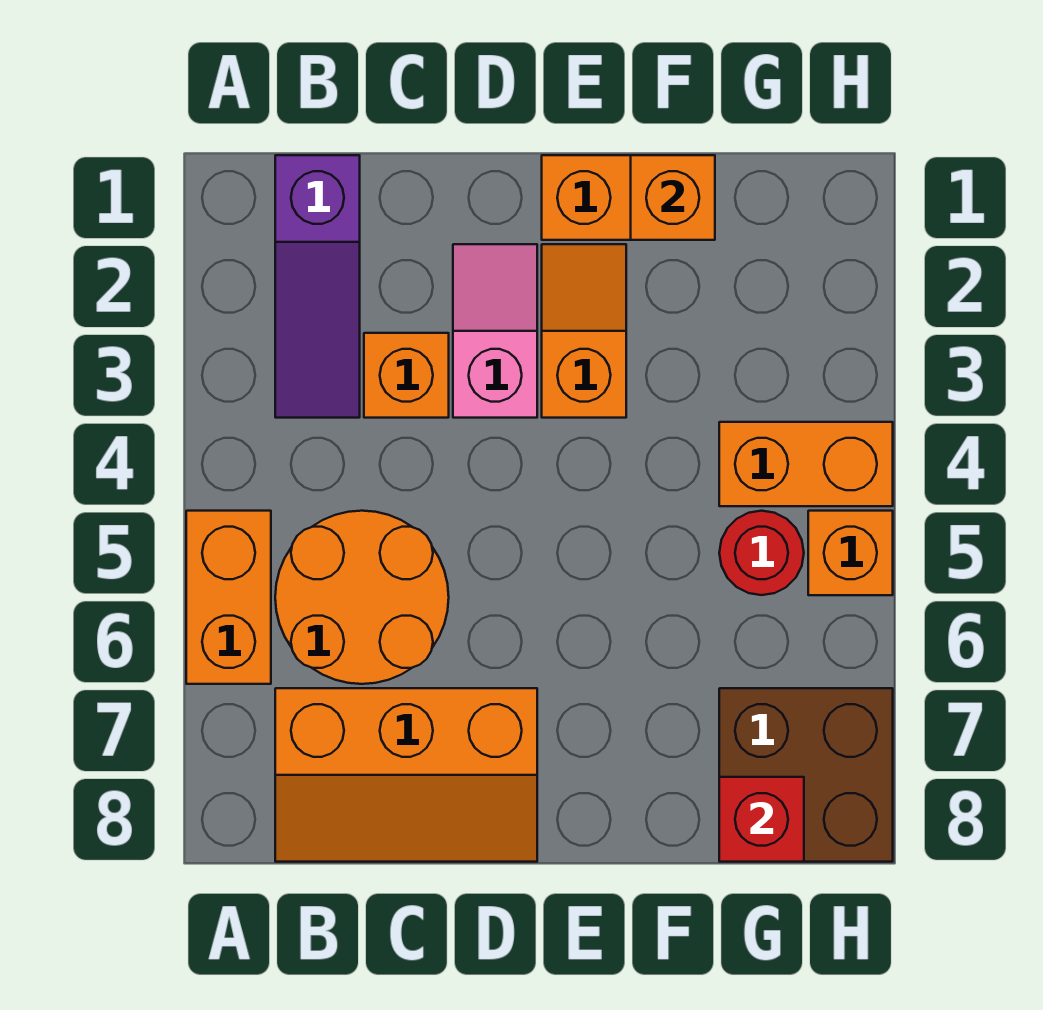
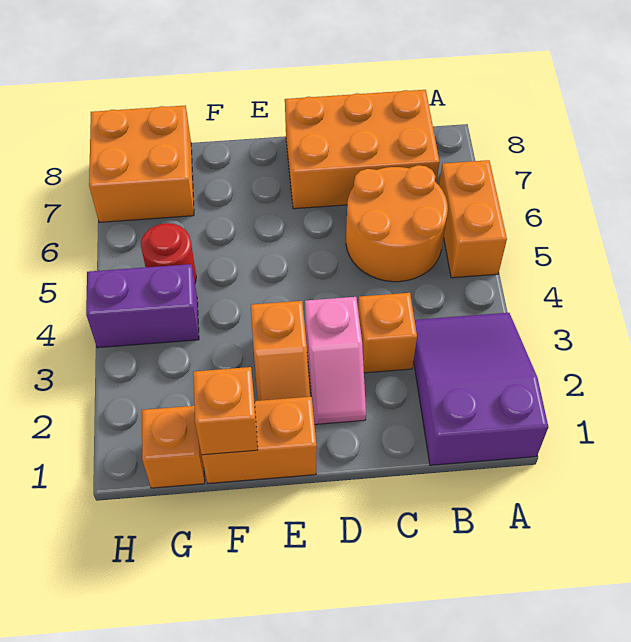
purple 1x3 slope [275,155,360,418] -> purple 2x3 slope [414,313,548,465]
orange 2x3 slope [275,688,537,862] -> orange 2x3 brick [285,90,439,209]
orange 1x2 brick [719,422,893,506] -> purple 1x2 brick [86,264,199,348]
brown 2x2 brick [719,688,893,862] -> orange 2x2 brick [89,106,194,222]
red 1x1 brick [719,777,804,862] -> none
orange 1x1 brick [808,511,893,595] -> orange 1x1 brick moved to [142,406,205,488]

